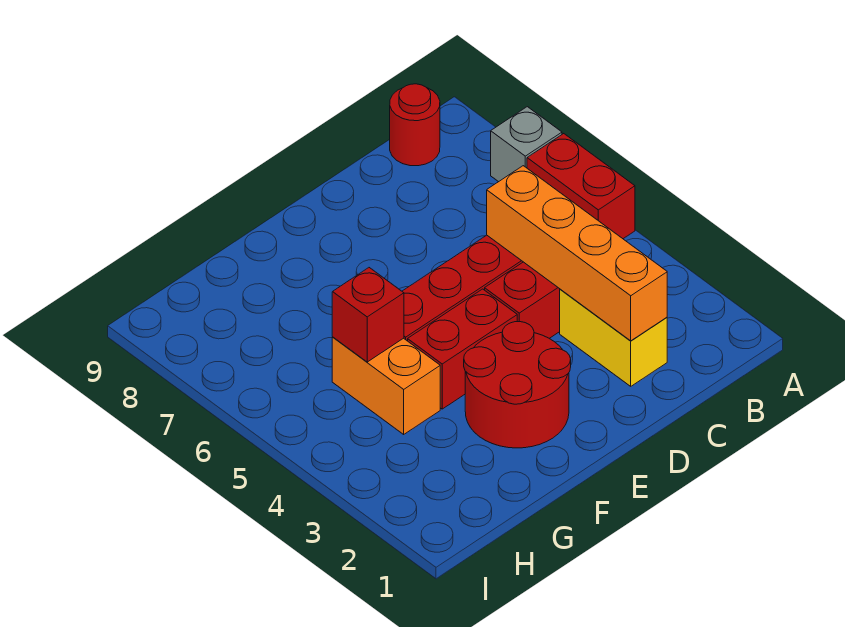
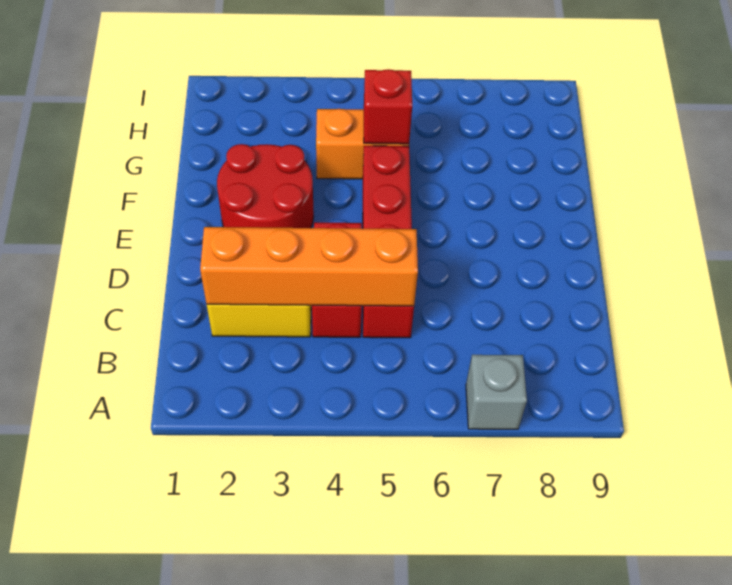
red 1x2 brick [527,134,635,239] -> none
red 1x1 round brick [390,84,440,166] -> none
red 1x2 brick [408,289,517,409] -> none

